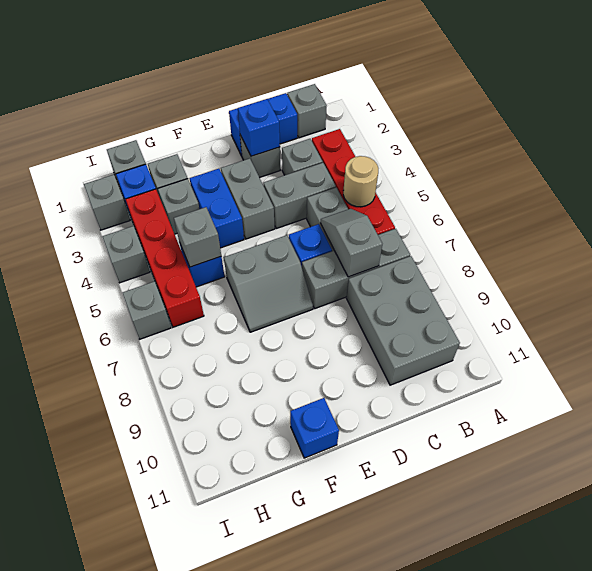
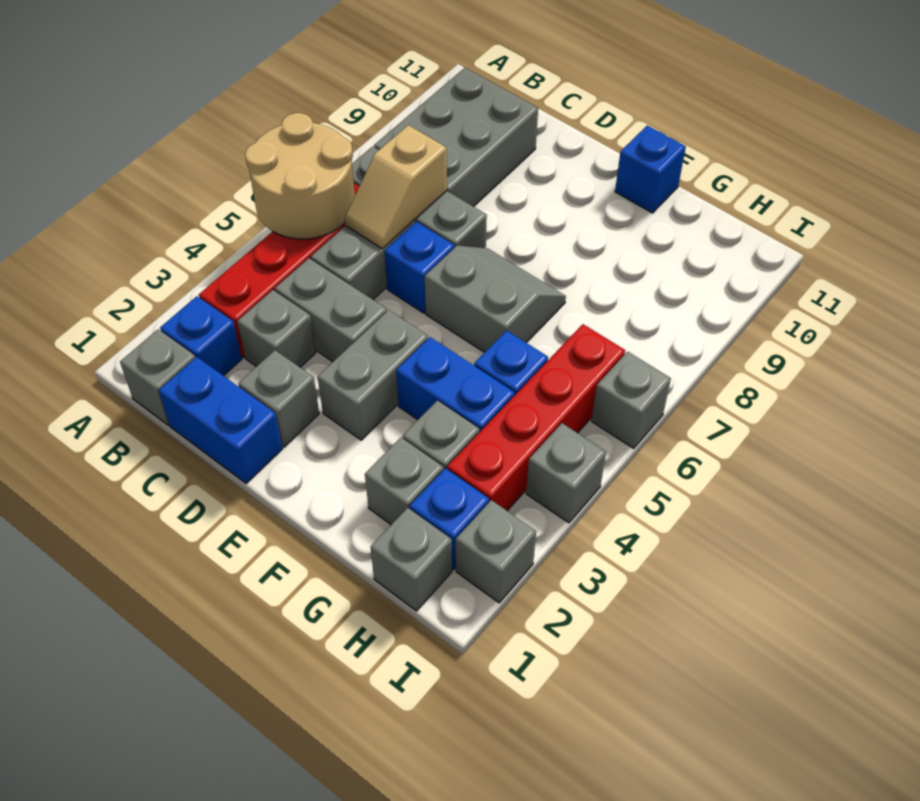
tan 1x1 round brick [343,156,378,207] -> tan 2x2 round brick [245,113,355,239]
grey 1x2 slope [321,209,382,277] -> tan 1x2 slope [345,125,447,249]
blue 1x1 brick [238,99,280,156] -> blue 1x1 brick moved to [160,296,242,376]
blue 1x2 brick [189,169,244,248] -> blue 1x2 brick turned to [396,337,514,432]
grey 1x1 brick [174,207,221,267] -> none

